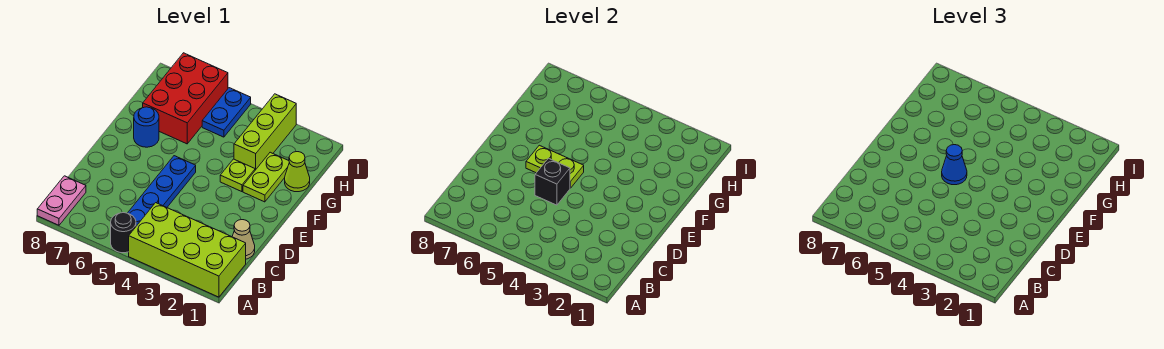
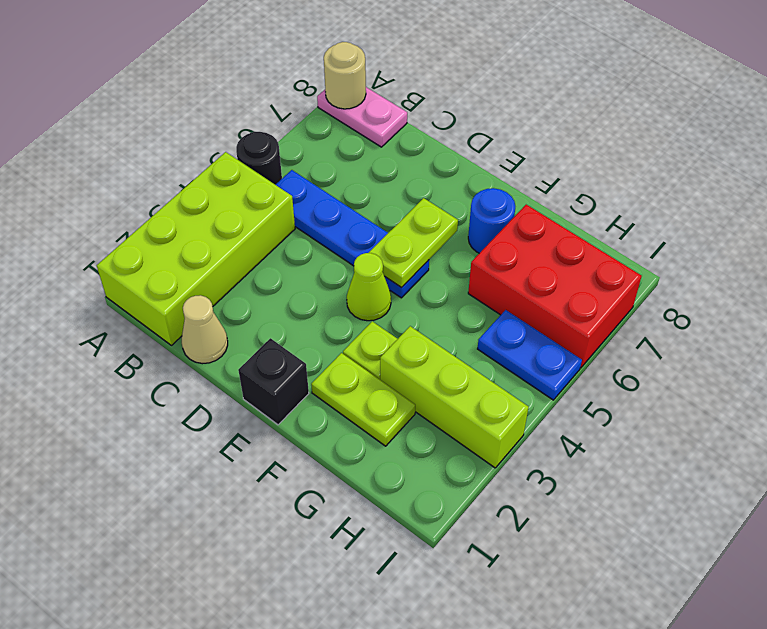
none -> tan 1x1 round brick [324,42,366,109]
black 1x1 brick [535,158,570,205] -> black 1x1 brick moved to [238,338,309,425]
blue 1x1 cone [942,145,967,185] -> none
lime 1x1 cone [285,152,310,192] -> lime 1x1 cone moved to [347,253,391,321]

